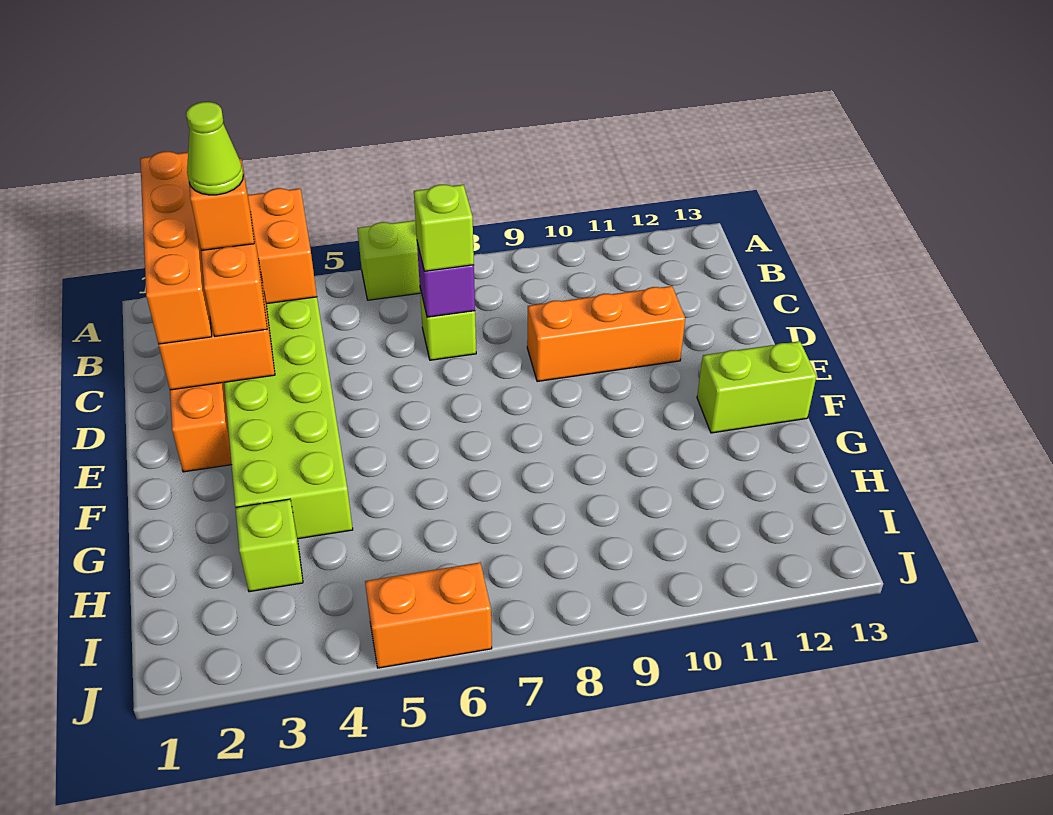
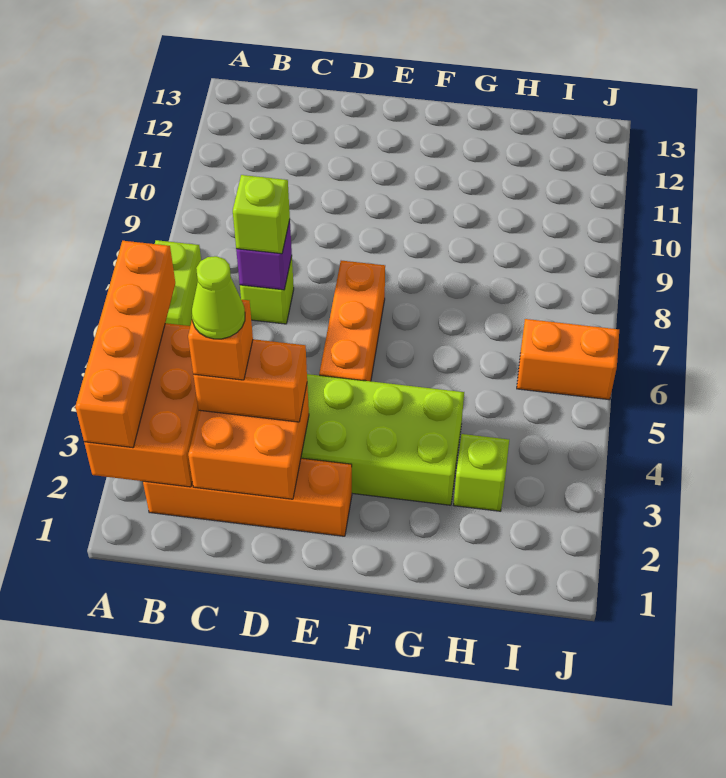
orange 1x4 brick [140,152,212,344] -> orange 1x4 brick turned to [75,241,175,448]
orange 1x3 brick [527,286,685,382] -> orange 1x3 brick moved to [319,261,385,381]
lime 1x2 brick [697,341,816,433] -> none
orange 1x2 brick [365,563,492,668] -> orange 1x2 brick turned to [517,319,619,400]

